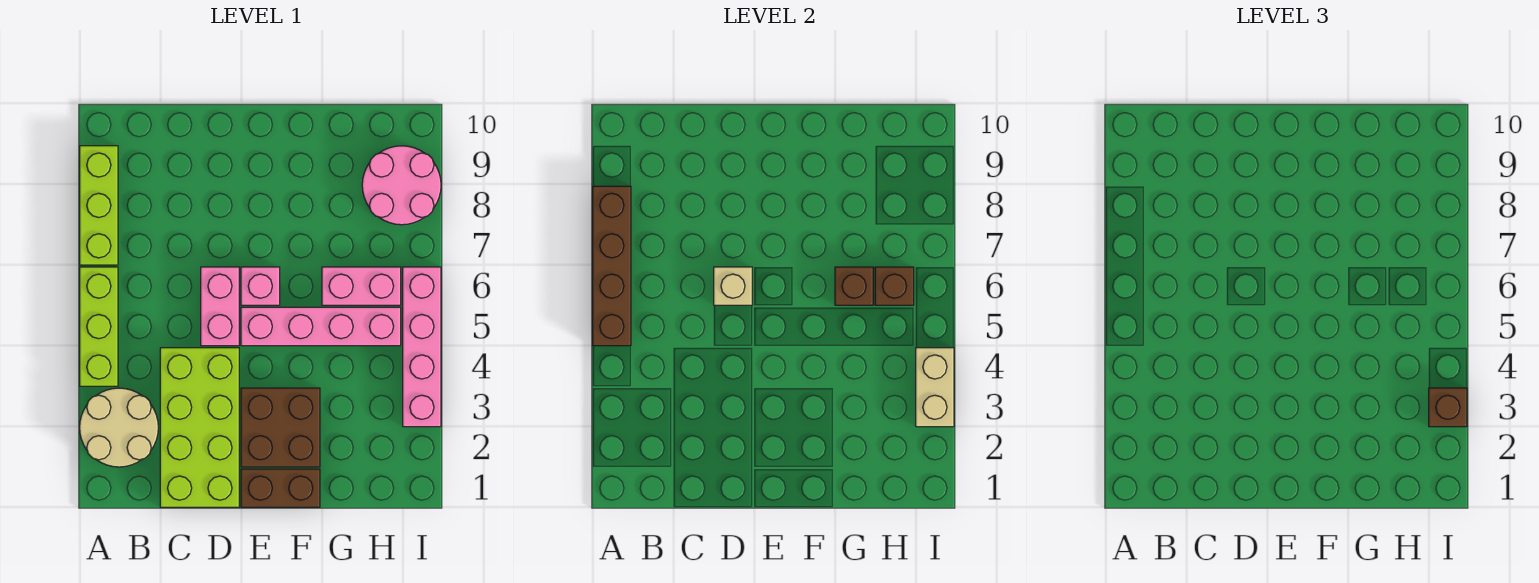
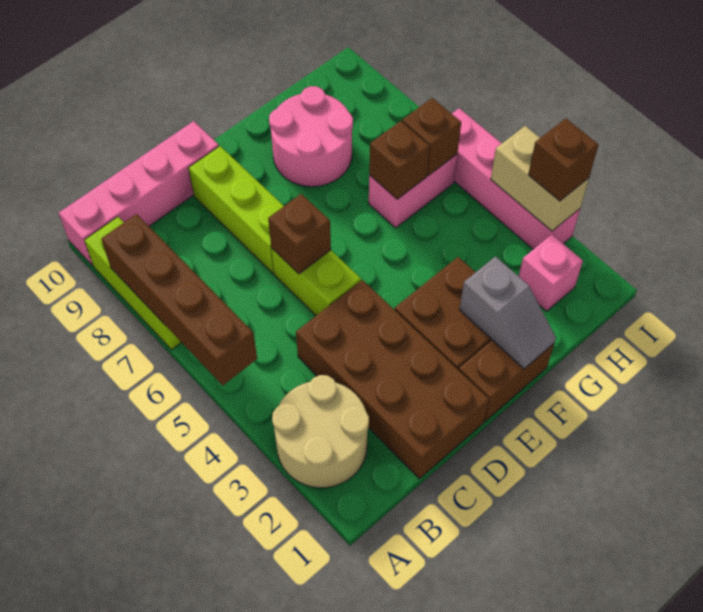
lime 1x3 brick [80,267,118,386] -> lime 1x3 brick moved to [189,146,284,273]
lime 2x4 brick [160,348,239,507] -> brown 2x4 brick [296,280,489,479]
pink 1x2 brick [201,267,239,346] -> lime 1x2 brick [271,248,361,316]
tan 1x1 brick [714,267,752,305] -> brown 1x1 brick [268,194,331,274]
pink 1x4 brick [241,307,401,346] -> pink 1x4 brick moved to [59,121,219,266]
pink 1x1 brick [241,267,280,305] -> pink 1x1 brick moved to [519,235,583,311]
none -> grey 1x2 slope [460,256,556,369]
pink 2x2 round brick [362,146,441,225] -> pink 2x2 round brick moved to [269,86,353,187]

